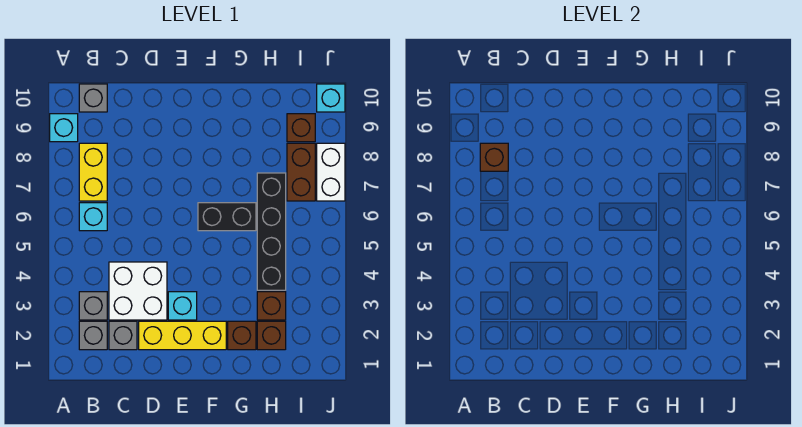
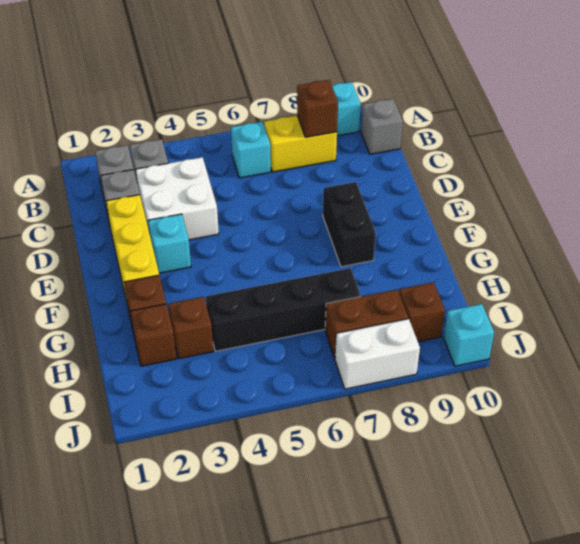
black 1x2 brick [198,203,256,231] -> black 1x2 brick moved to [323,182,376,267]

